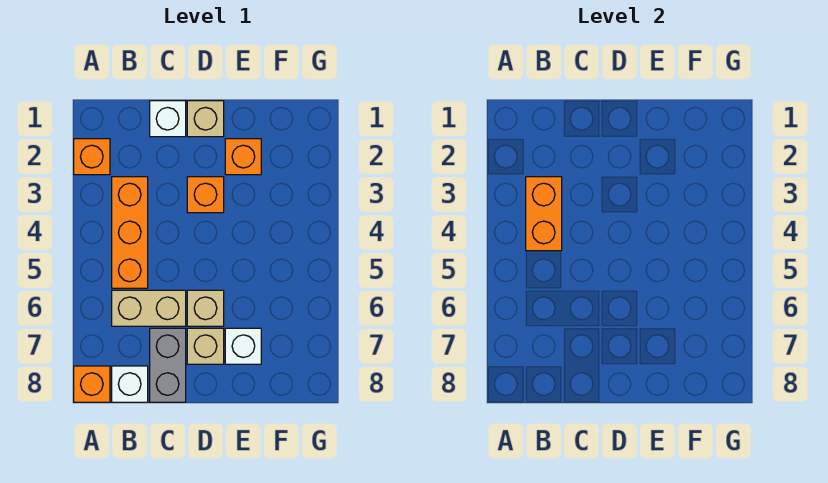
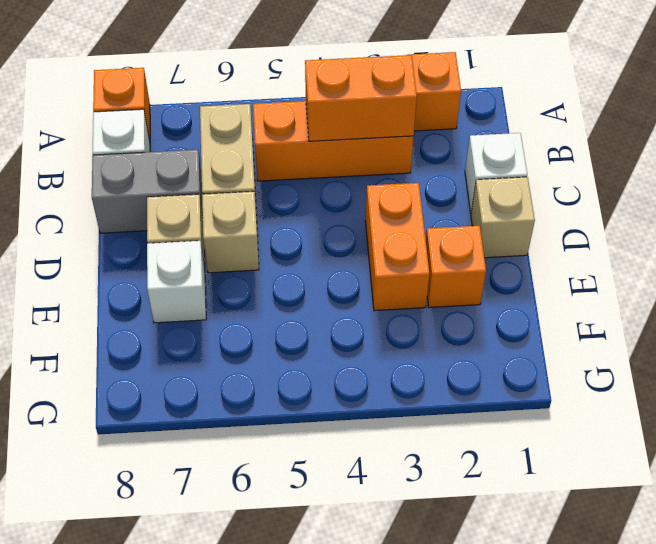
orange 1x1 brick [187,177,224,213] -> orange 1x2 brick [366,183,430,311]

